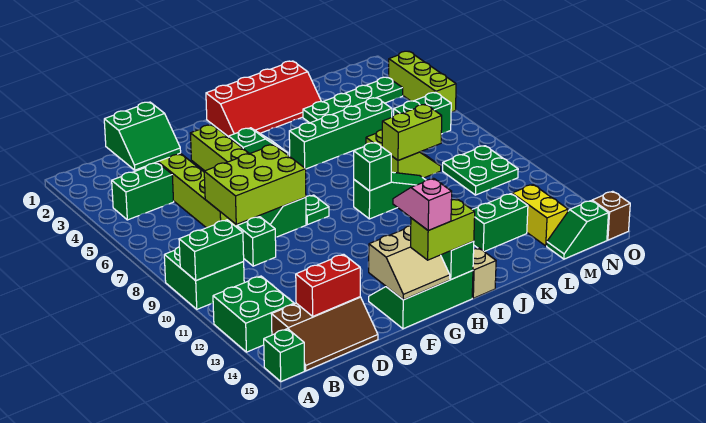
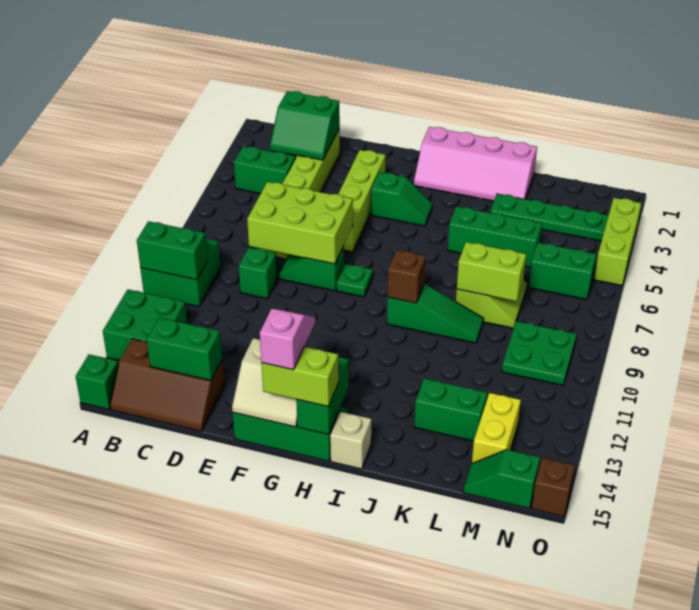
red 1x2 brick [296,254,360,316] -> green 1x2 brick [147,318,222,380]
red 2x4 slope [206,61,321,137] -> pink 2x4 slope [414,127,537,201]
green 1x4 brick [289,98,392,169] -> green 1x3 brick [448,206,542,267]
green 1x1 brick [354,142,391,191] -> brown 1x1 brick [387,250,426,303]

